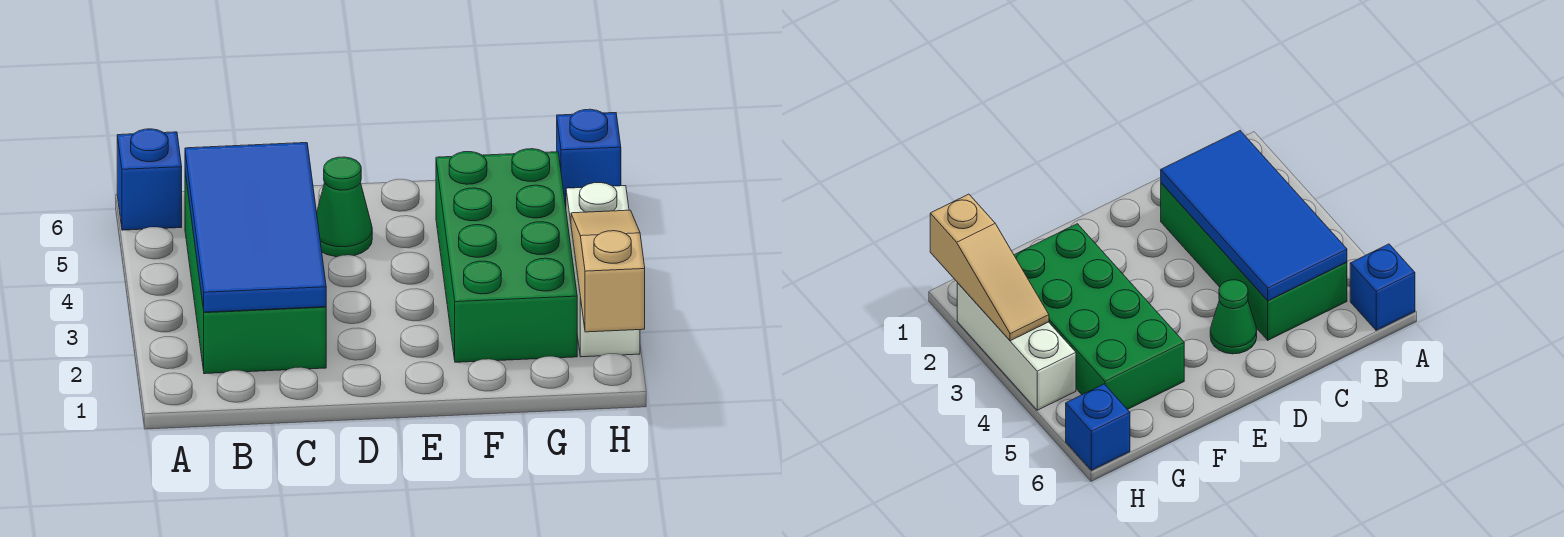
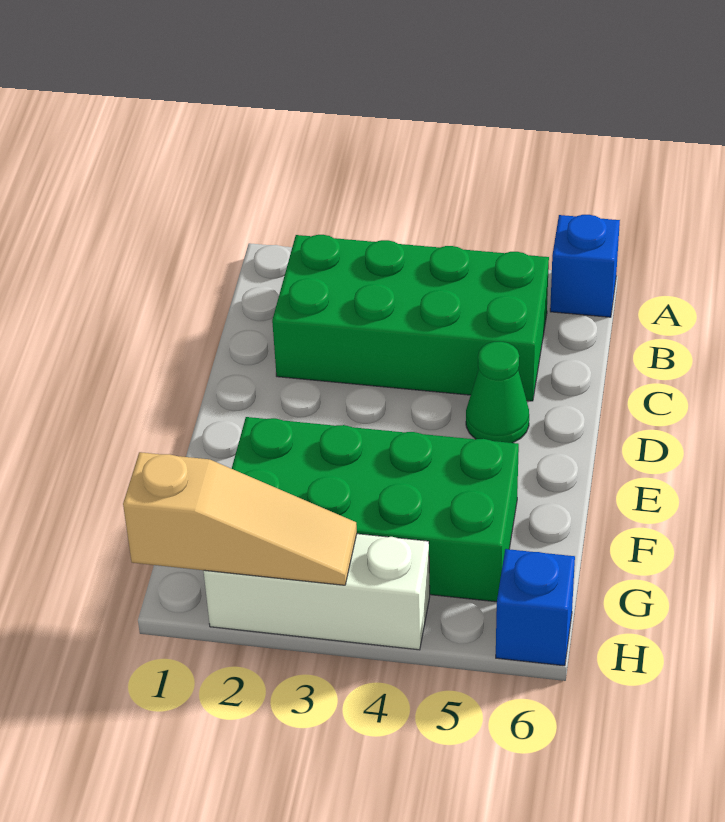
blue 2x4 tile [185,143,326,312] -> none

